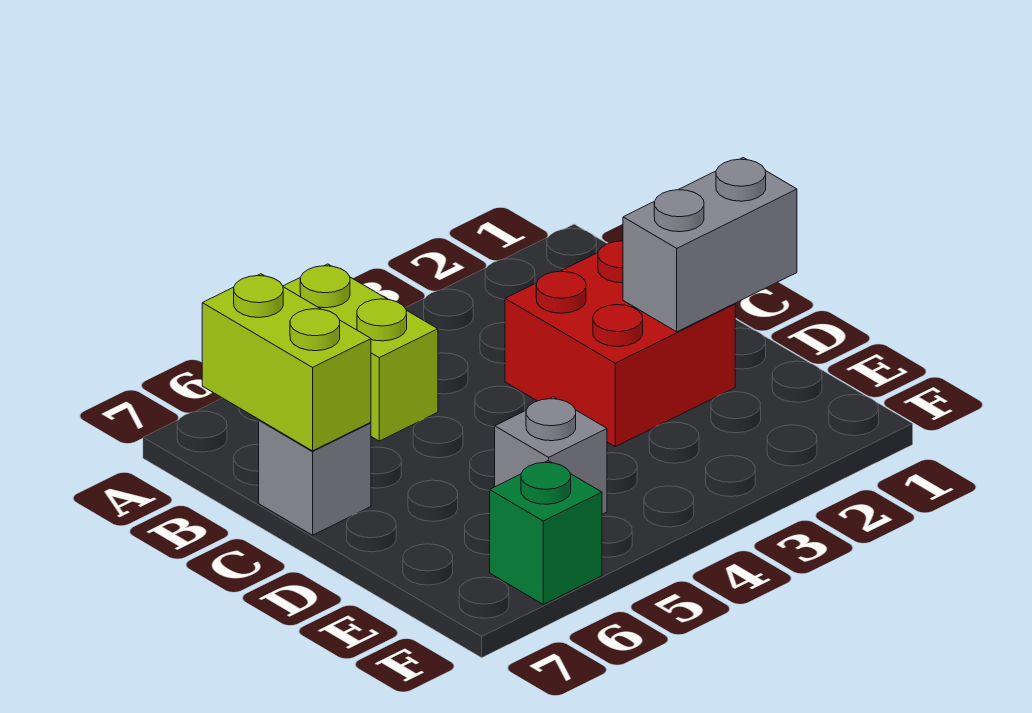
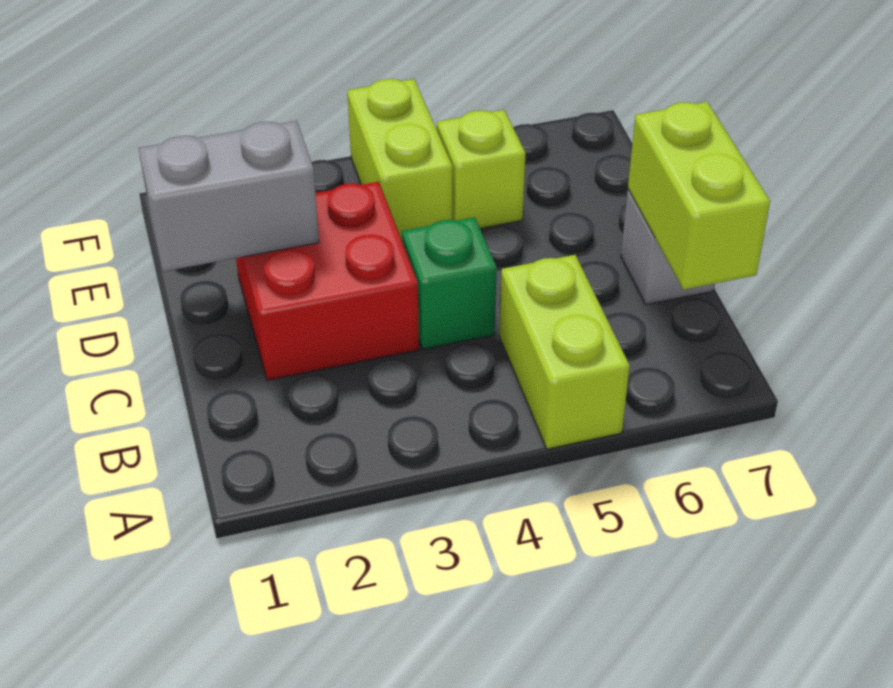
none -> lime 1x2 brick [347,79,452,240]
grey 1x1 brick [495,397,607,514] -> lime 1x1 brick [437,110,526,228]
green 1x1 brick [490,461,602,604] -> green 1x1 brick moved to [402,217,497,349]

